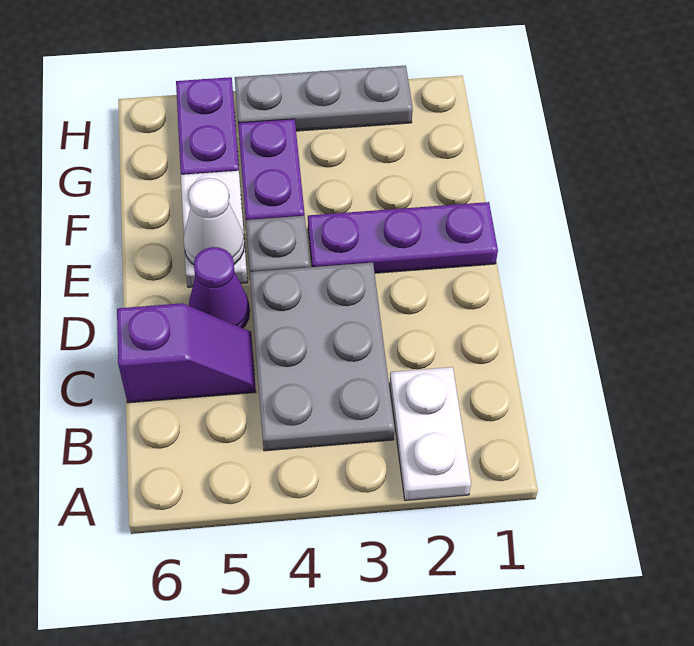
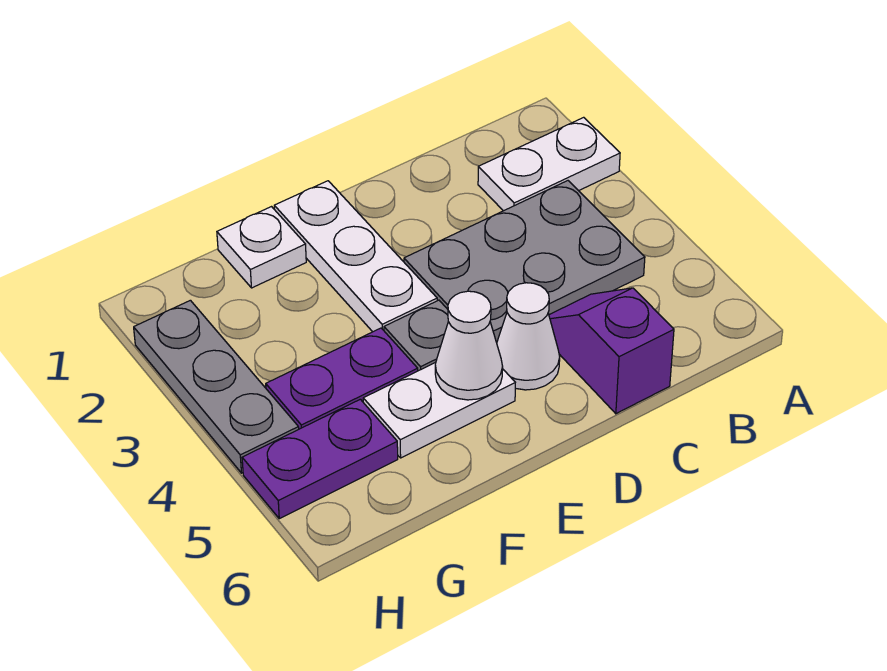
purple 1x1 cone [189,247,250,328] -> white 1x1 cone [497,283,560,390]
purple 1x3 plate [308,202,498,273] -> white 1x3 plate [274,181,437,332]
none -> white 1x1 plate [217,207,306,288]

